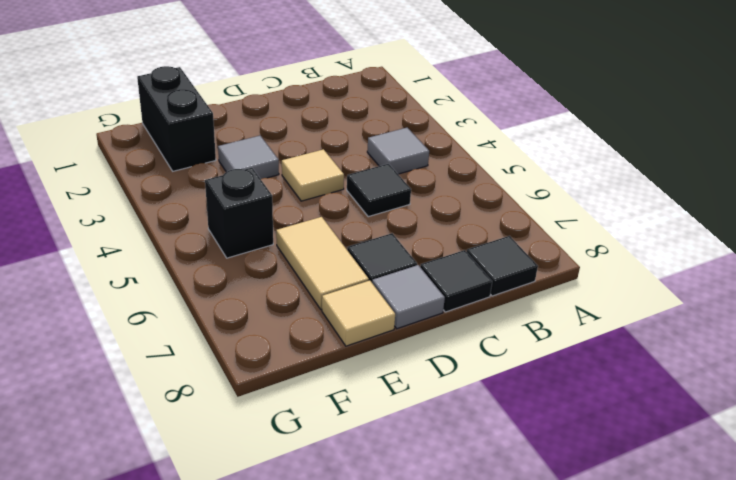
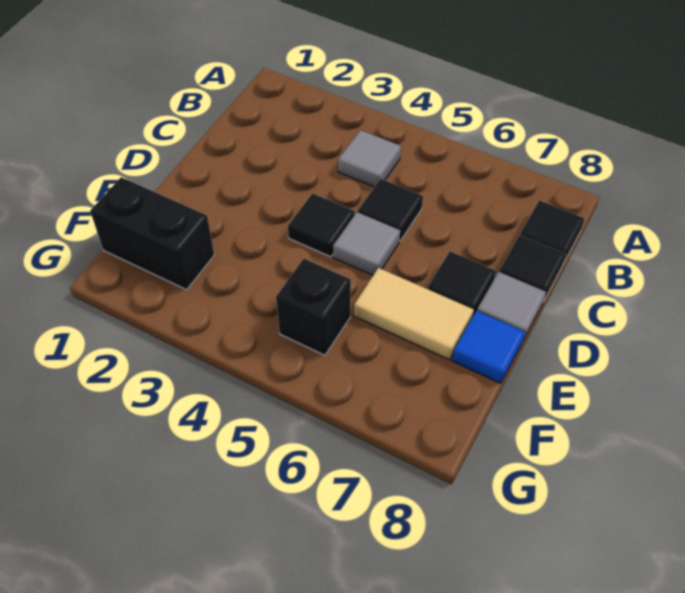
tan 1x1 tile [282,149,344,201] -> black 1x1 tile [288,193,355,257]
grey 1x1 tile [218,136,279,179] -> grey 1x1 tile moved to [333,212,400,275]
tan 1x1 tile [322,281,395,346] -> blue 1x1 tile [452,311,525,383]

